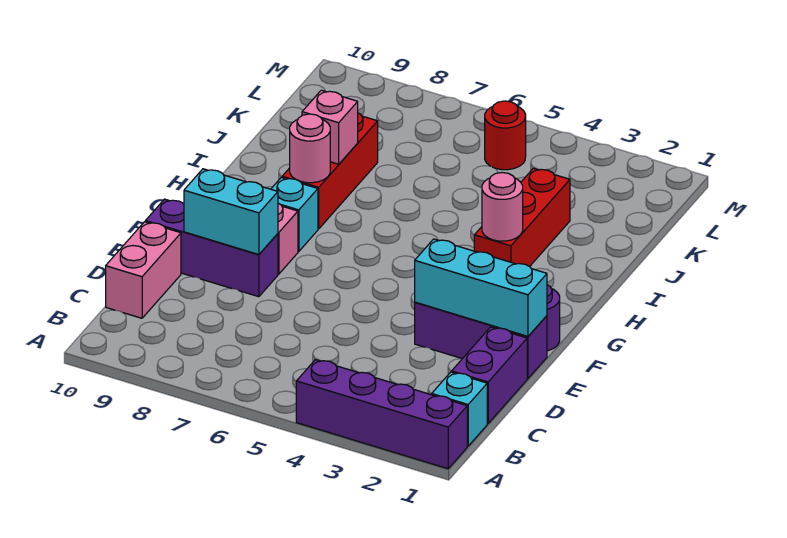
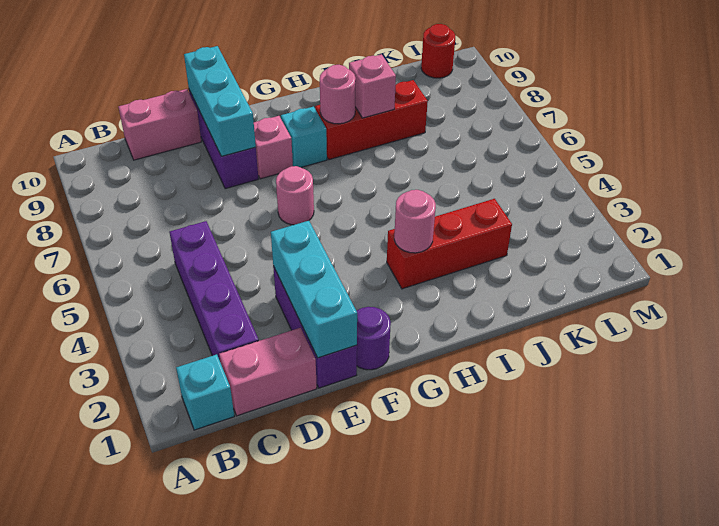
purple 1x4 brick [296,360,467,469] -> purple 1x4 brick moved to [170,221,259,360]
purple 1x2 brick [452,327,527,424] -> pink 1x2 brick [219,328,317,416]
cyan 1x2 brick [184,169,278,255] -> cyan 1x3 brick [184,46,256,156]
none -> pink 1x1 round brick [276,166,314,225]
red 1x1 round brick [485,101,526,170] -> red 1x1 round brick moved to [421,24,455,78]

